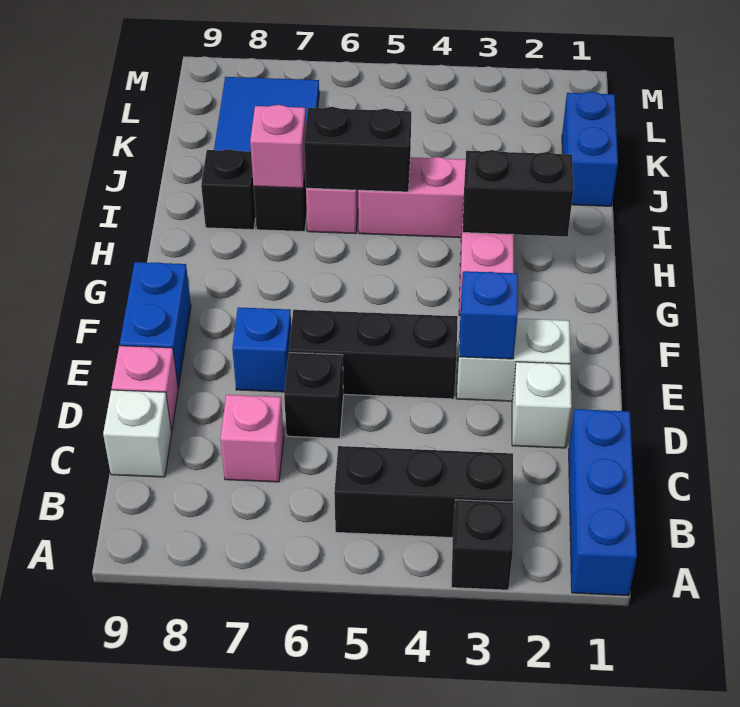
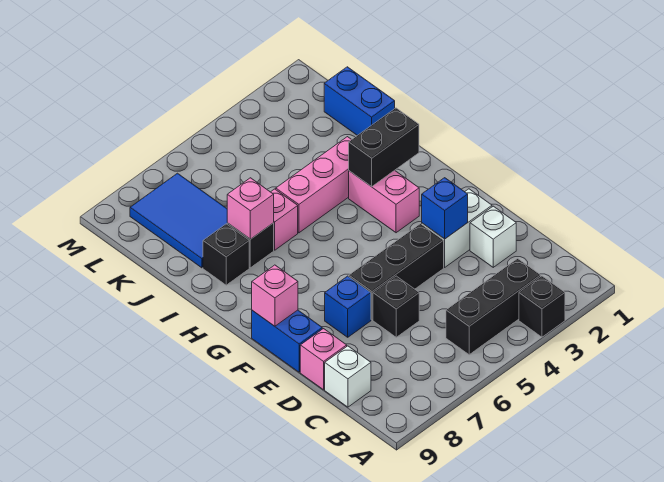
blue 1x3 brick [569,409,637,596] -> none
pink 1x1 brick [221,395,284,482] -> pink 1x1 brick moved to [252,265,298,326]
black 1x2 brick [304,107,411,192] -> none

